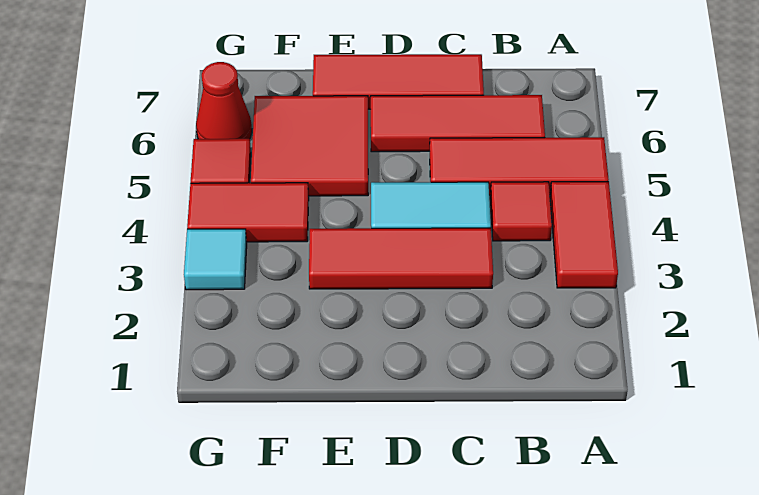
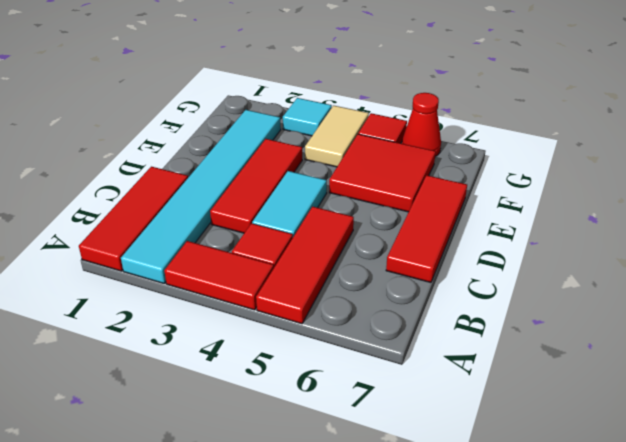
none -> cyan 1x6 tile [121,110,281,283]
red 1x3 tile [371,95,545,152] -> red 1x3 tile moved to [79,167,188,271]
red 1x2 tile [187,183,309,242] -> tan 1x2 tile [305,106,369,167]

